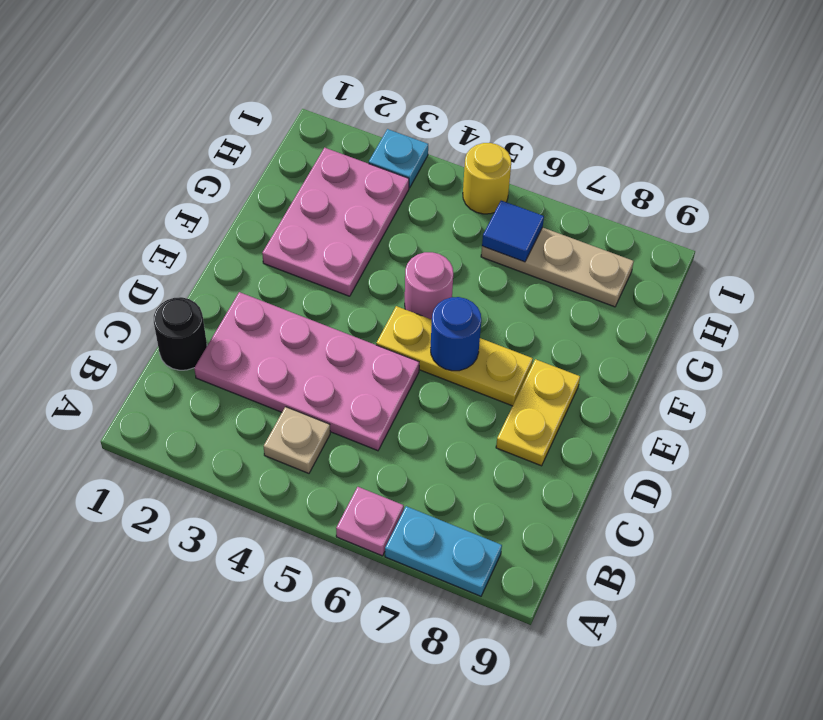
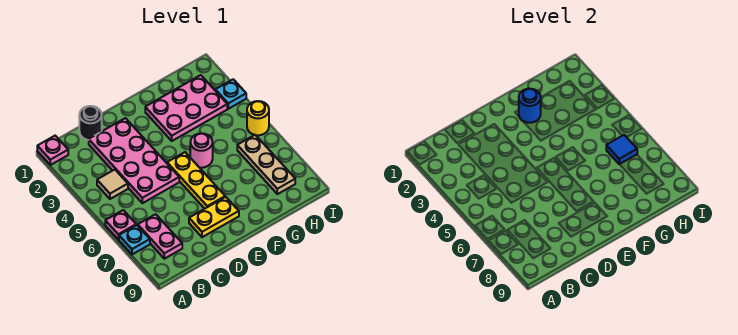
none -> pink 1x1 plate [37,136,68,165]
cyan 1x2 plate [385,506,502,596] -> cyan 1x1 plate [119,225,150,254]
tan 1x1 plate [264,407,330,473] -> tan 1x1 tile [97,170,128,199]
none -> pink 1x2 plate [138,214,182,259]
blue 1x1 round brick [431,297,481,371] -> blue 1x1 round brick moved to [519,89,541,123]

